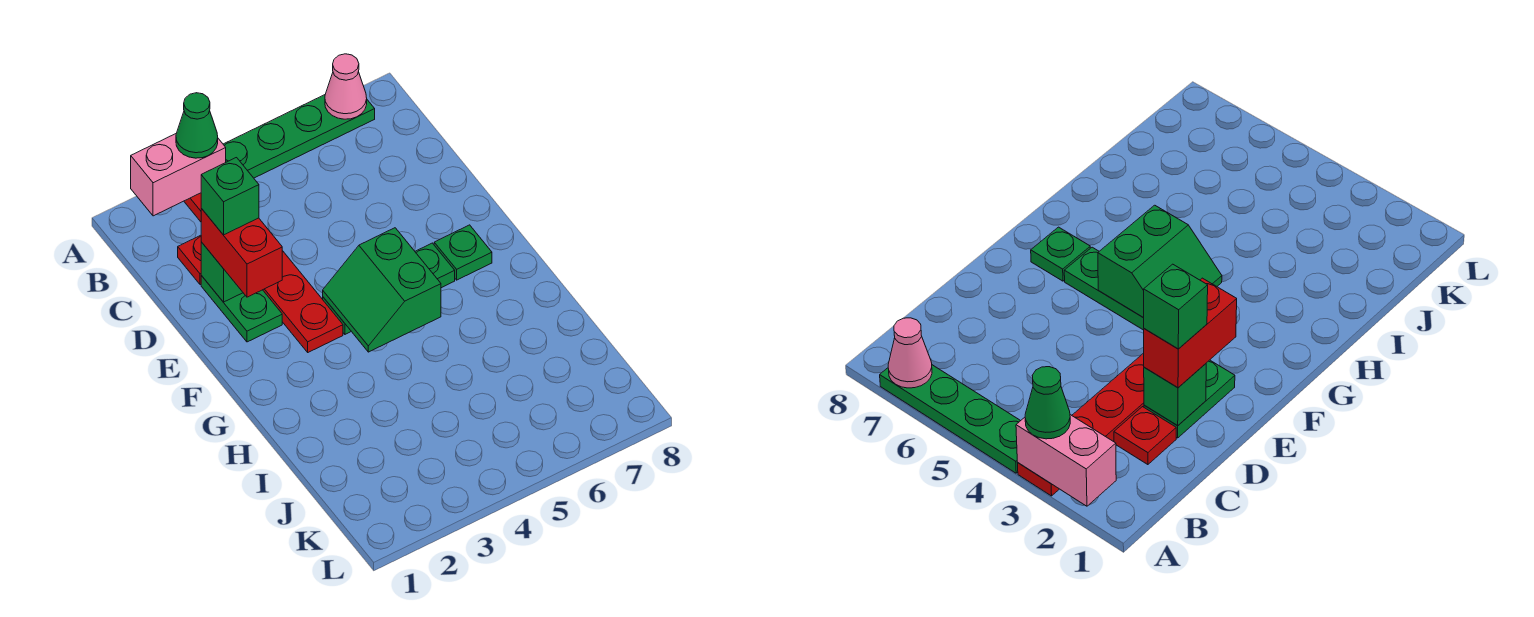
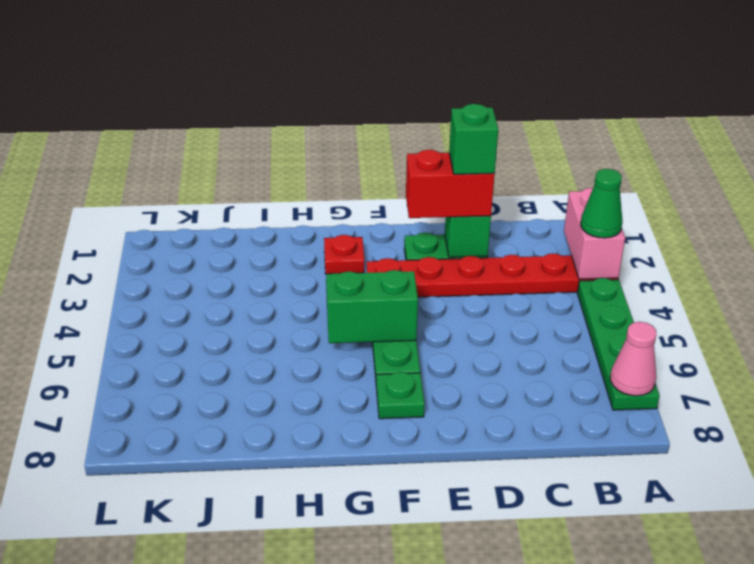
red 1x1 plate [178,235,201,285] -> red 1x1 plate moved to [324,235,364,274]

